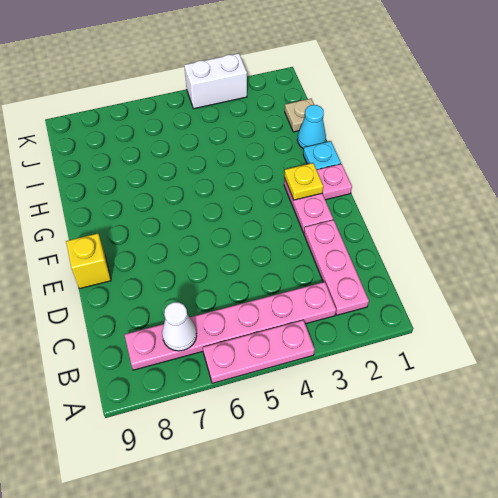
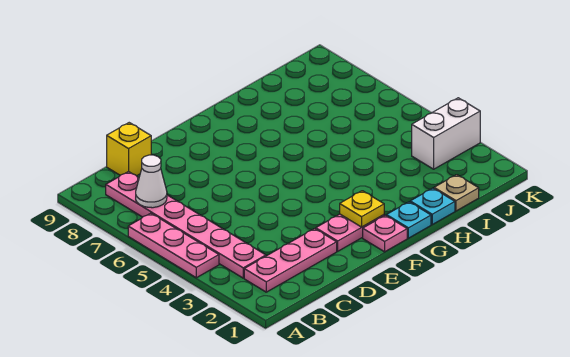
yellow 1x1 brick [66,234,111,289] -> yellow 1x1 brick moved to [107,123,151,176]
cyan 1x1 cone [297,105,326,149] -> cyan 1x1 plate [410,188,455,224]
white 1x2 brick [184,53,247,109] -> white 1x2 brick turned to [412,98,480,169]

